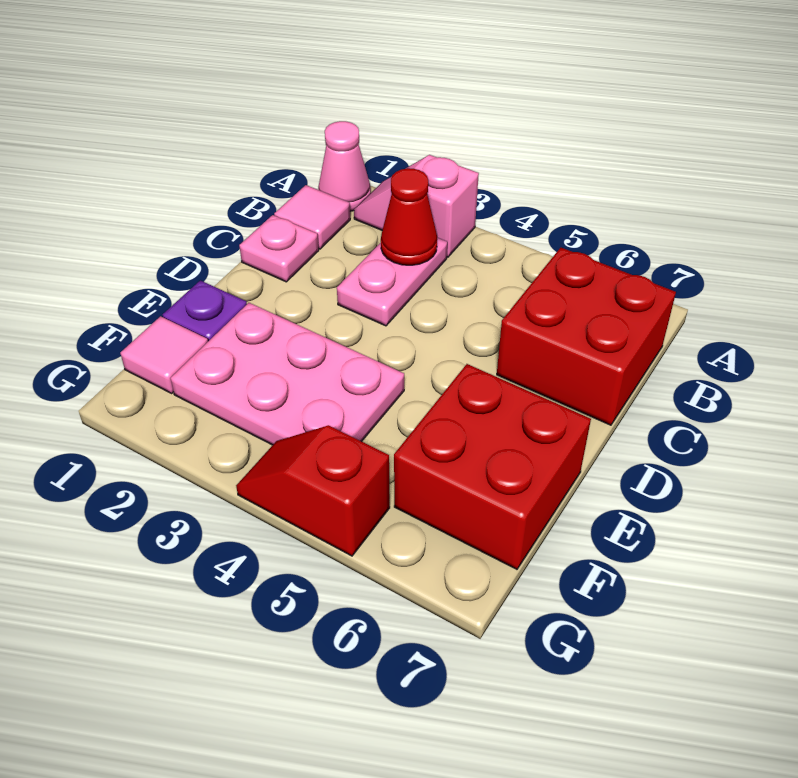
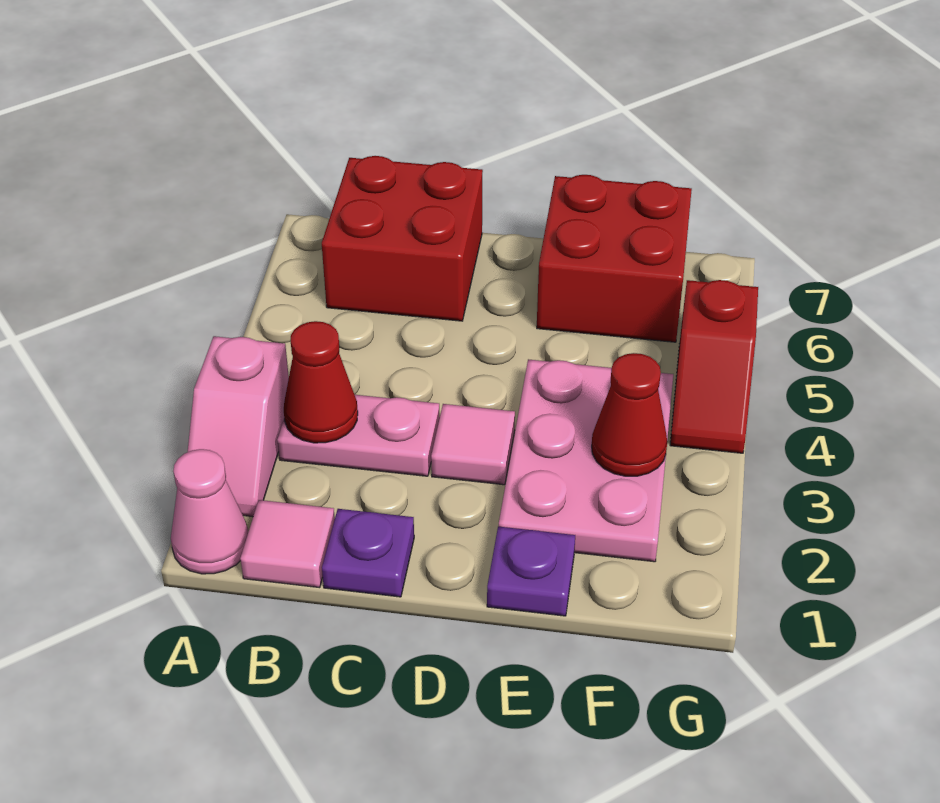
pink 1x1 plate [239,215,319,282] -> purple 1x1 plate [322,509,414,597]
pink 1x1 tile [120,316,208,393] -> pink 1x1 tile moved to [431,404,515,485]
none -> red 1x1 cone [592,353,667,476]

